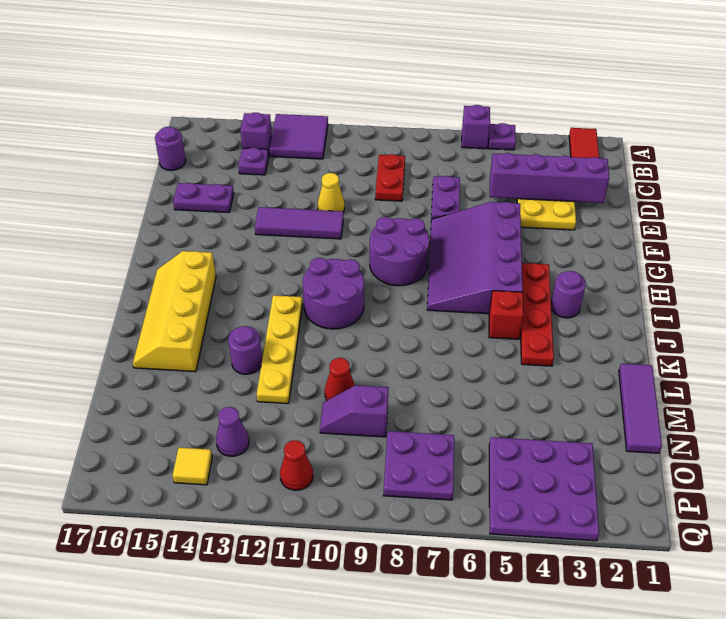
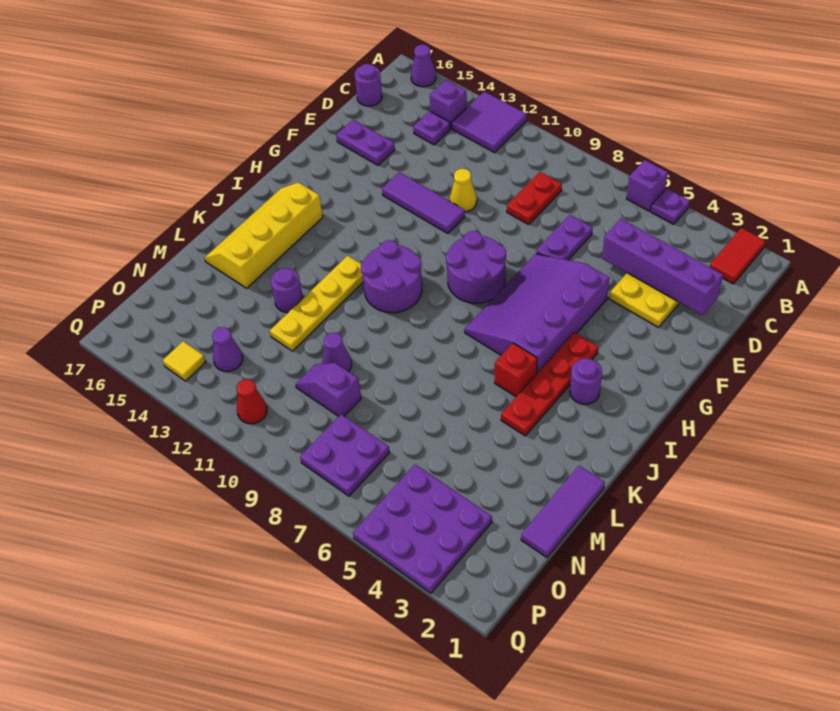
none -> purple 1x1 cone [411,45,436,87]
red 1x1 cone [325,358,355,400] -> purple 1x1 cone [322,333,352,372]

